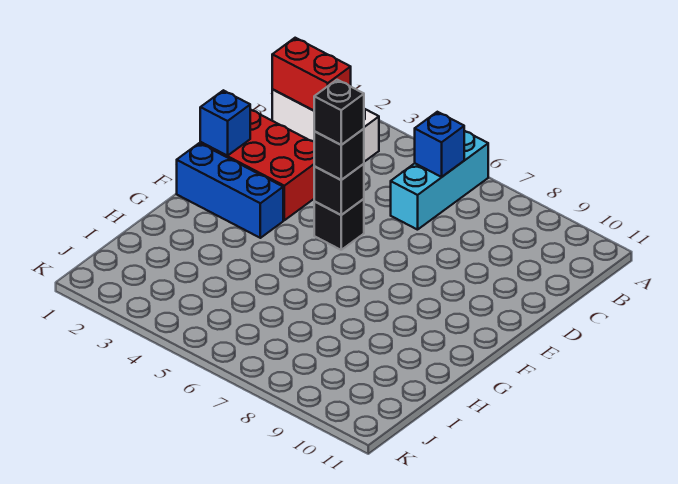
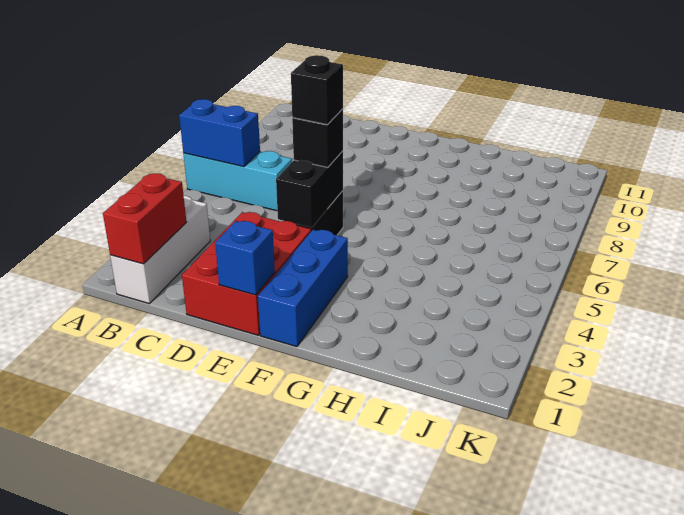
blue 1x1 brick [415,112,464,177] -> blue 1x2 brick [179,99,260,167]
black 1x1 brick [314,164,364,215] -> black 1x2 brick [276,151,343,228]

